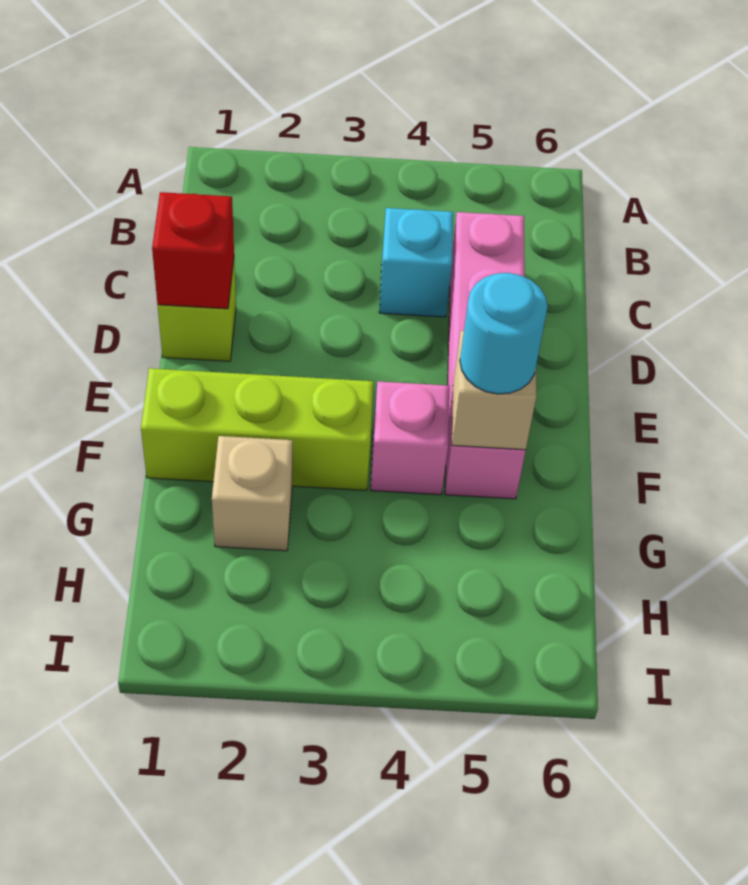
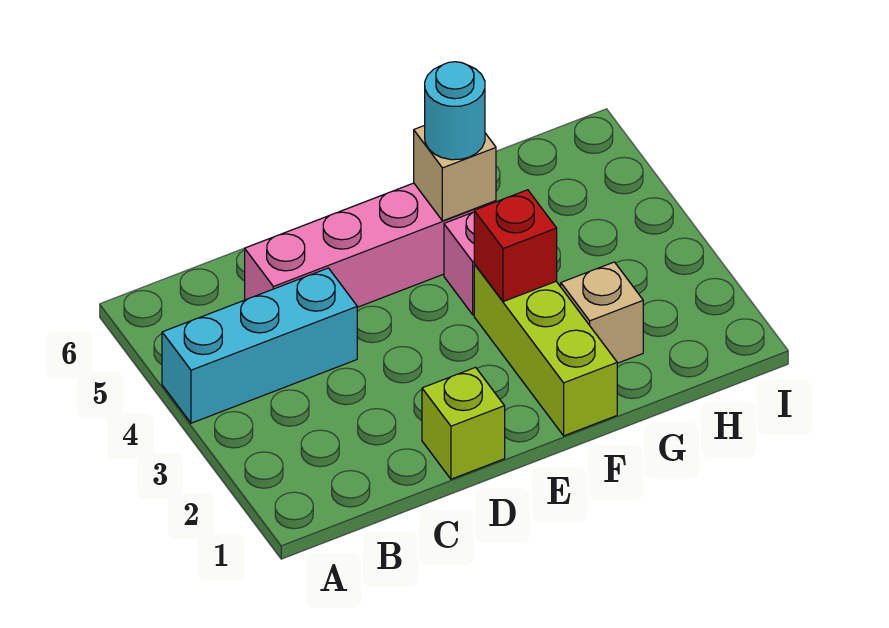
cyan 1x1 brick [379,208,453,317] -> cyan 1x3 brick [162,268,357,423]
red 1x1 brick [152,192,234,309] -> red 1x1 brick moved to [474,190,557,302]

